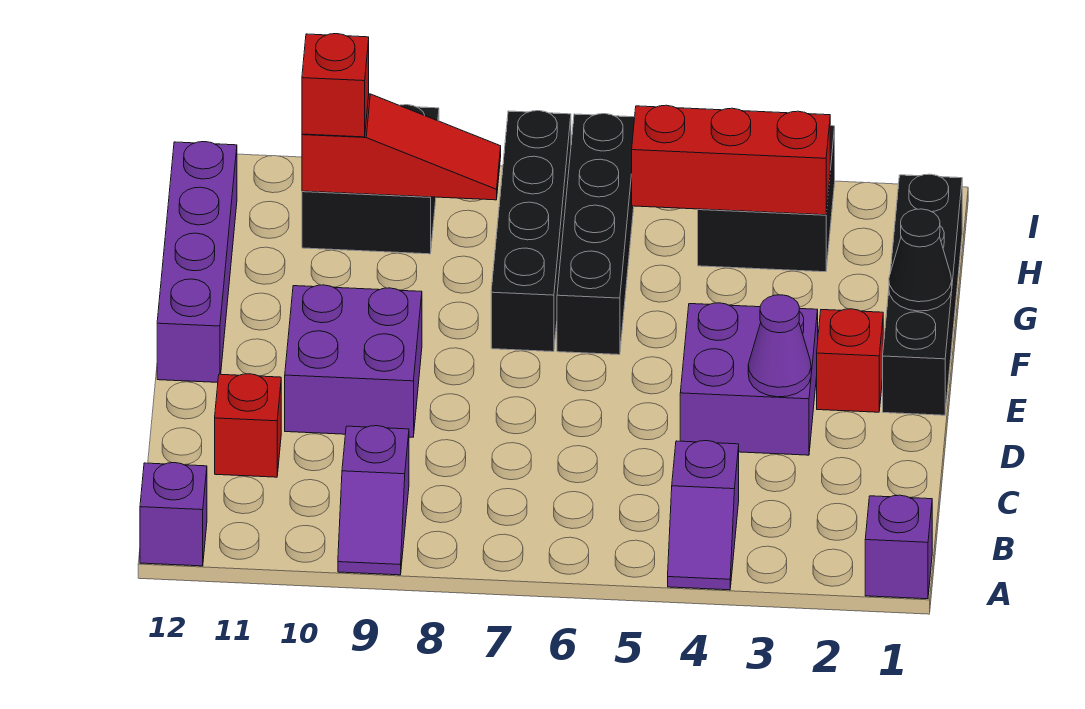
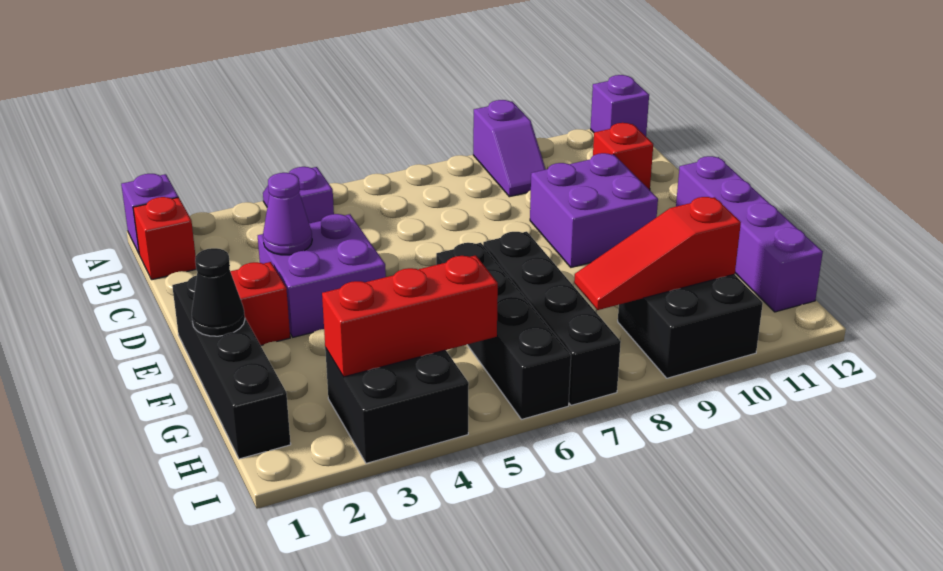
purple 1x2 slope [338,426,409,575] -> purple 1x2 slope turned to [473,100,546,197]
red 1x1 brick [302,34,369,137] -> red 1x1 brick moved to [133,197,196,280]

